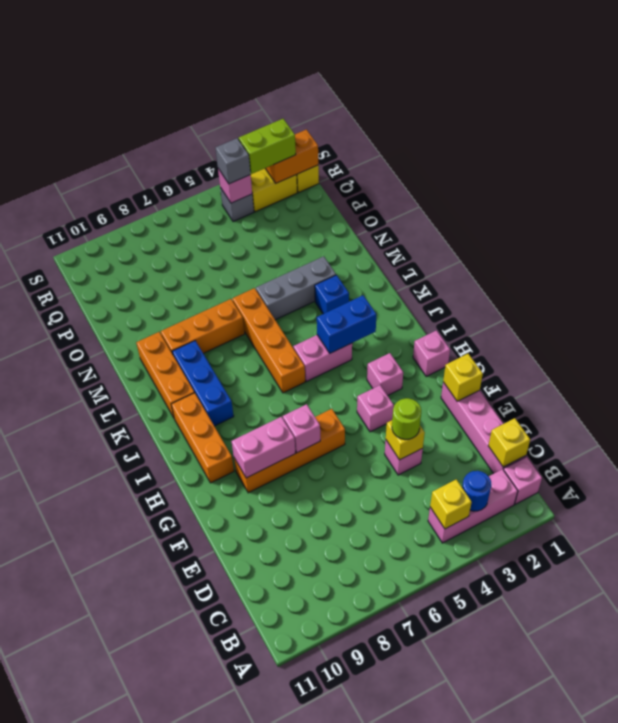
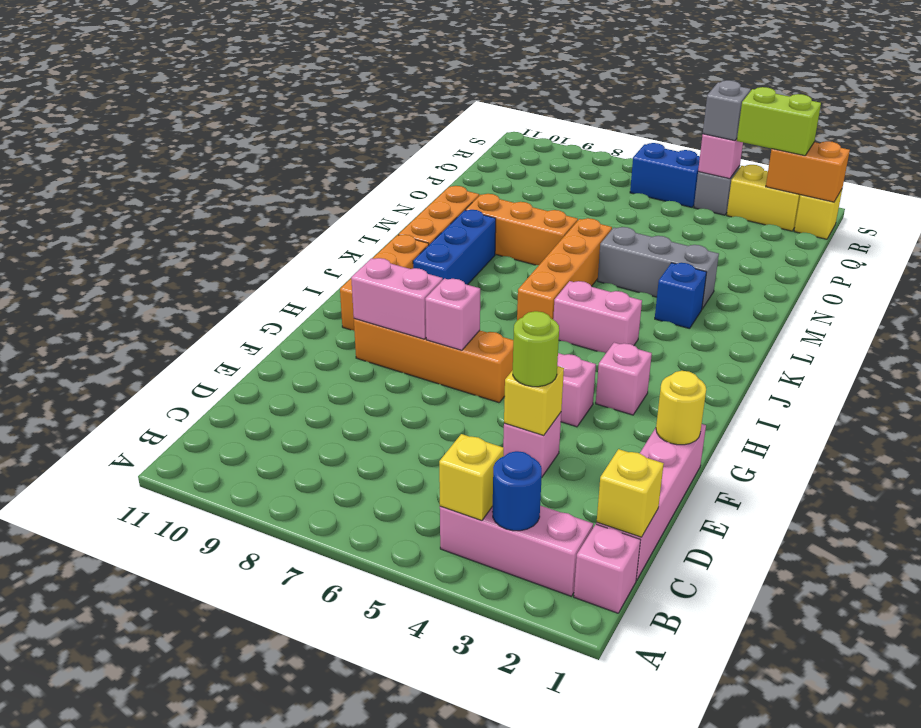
yellow 1x1 brick [443,354,483,401] -> yellow 1x1 round brick [656,371,706,445]
pink 1x1 brick [413,330,450,376] -> none
blue 1x2 brick [317,295,376,353] -> blue 1x2 brick moved to [630,143,700,207]

